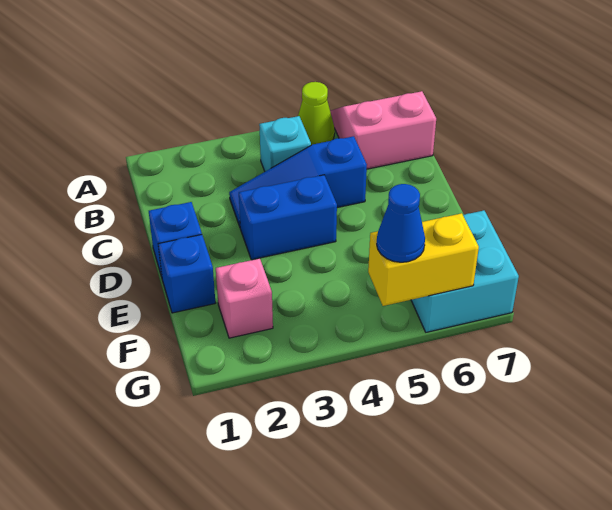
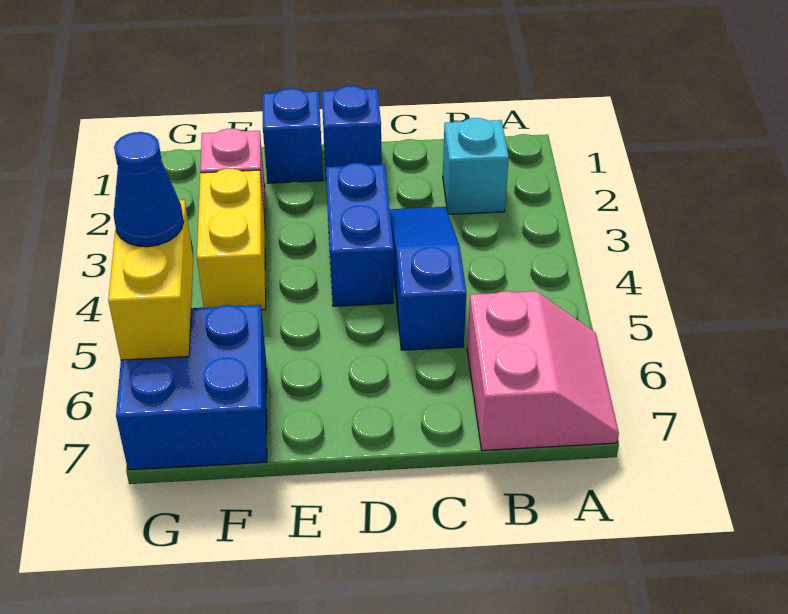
lime 1x1 cone [298,82,335,145] -> none
cyan 1x1 brick [259,116,311,171] -> cyan 1x1 brick moved to [443,118,509,214]
none -> yellow 1x2 brick [197,169,266,310]
cyan 2x2 brick [411,210,519,332] -> blue 2x2 brick [116,305,267,470]

